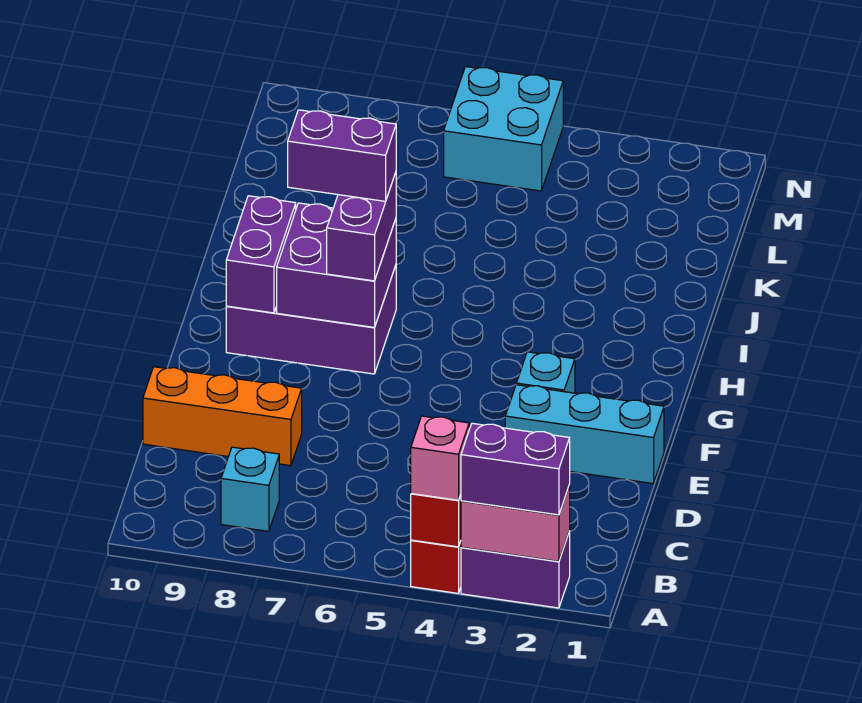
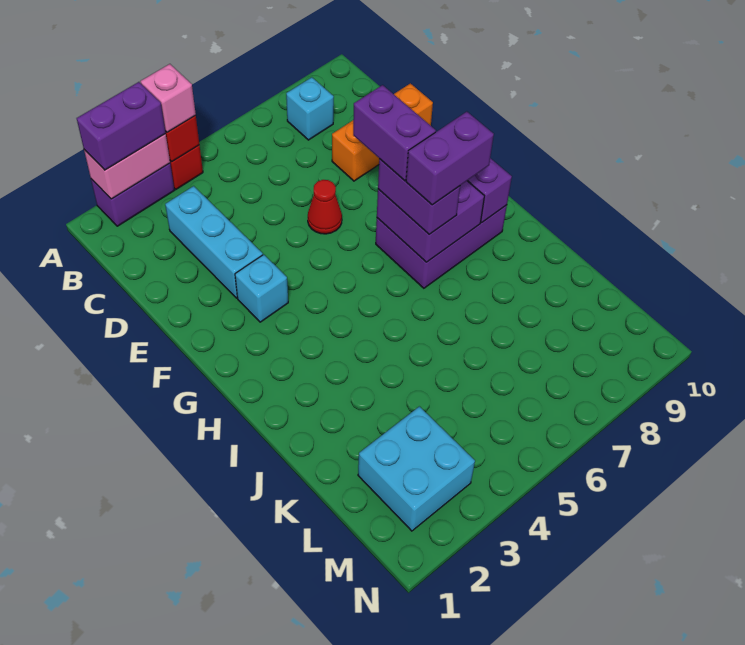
cyan 1x3 brick [505,385,664,483] -> cyan 1x3 brick turned to [165,186,263,298]
none -> red 1x1 cone [308,180,342,234]
none -> purple 1x2 brick [353,85,436,181]
cyan 2x2 brick [444,67,563,191] -> cyan 2x2 brick moved to [358,407,475,531]

